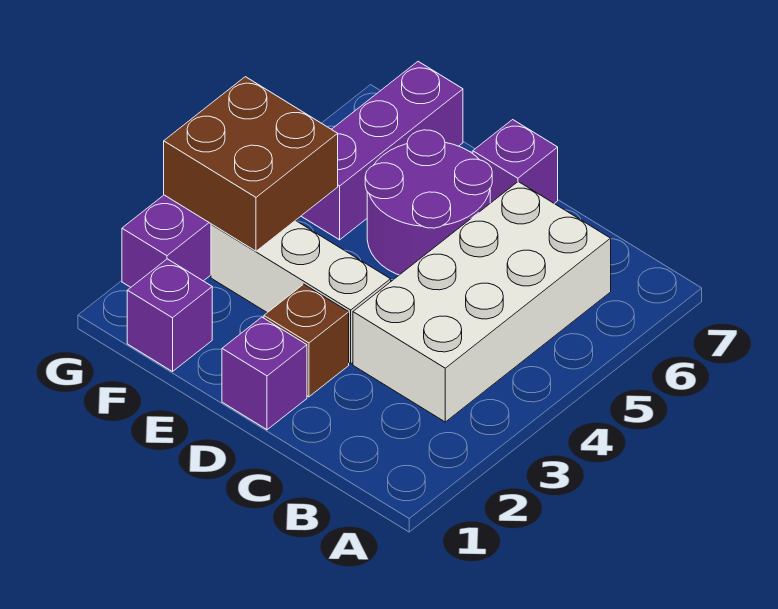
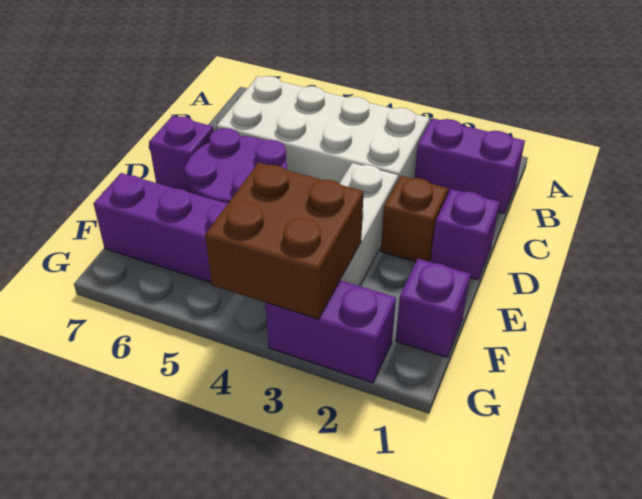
none -> purple 1x2 brick [414,118,525,213]

